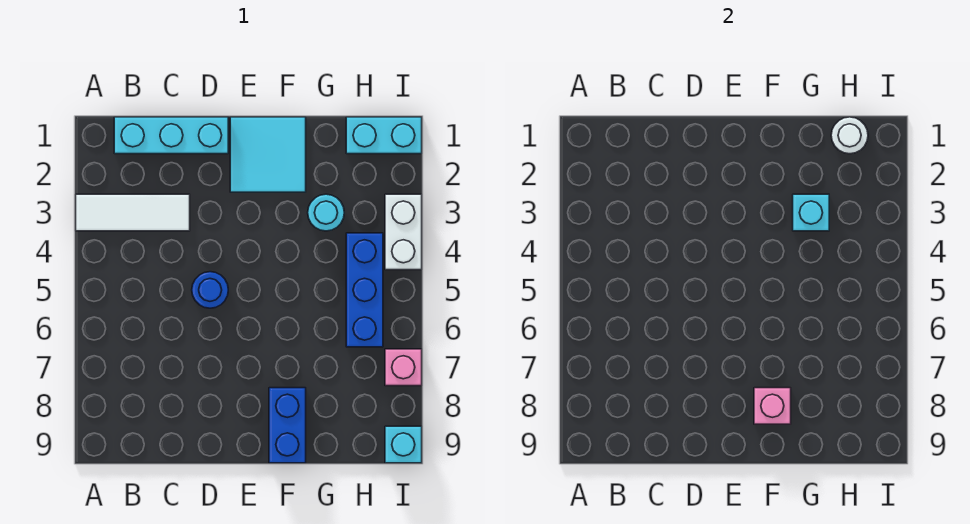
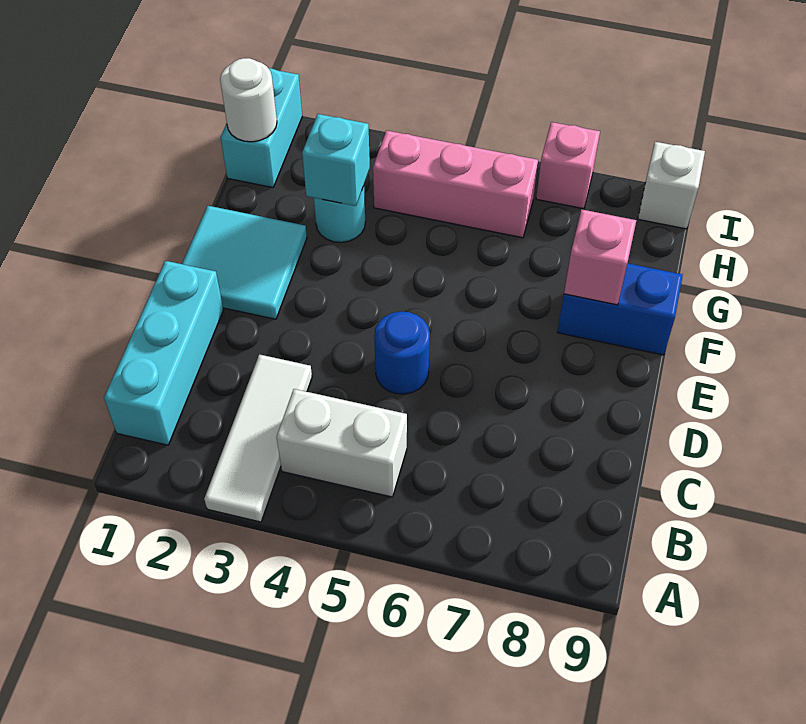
blue 1x3 brick [346,233,383,347] -> pink 1x3 brick [373,130,538,238]
white 1x2 brick [385,194,422,270] -> white 1x2 brick moved to [277,389,407,497]
cyan 1x1 brick [385,426,422,463] -> white 1x1 brick [638,142,705,229]

